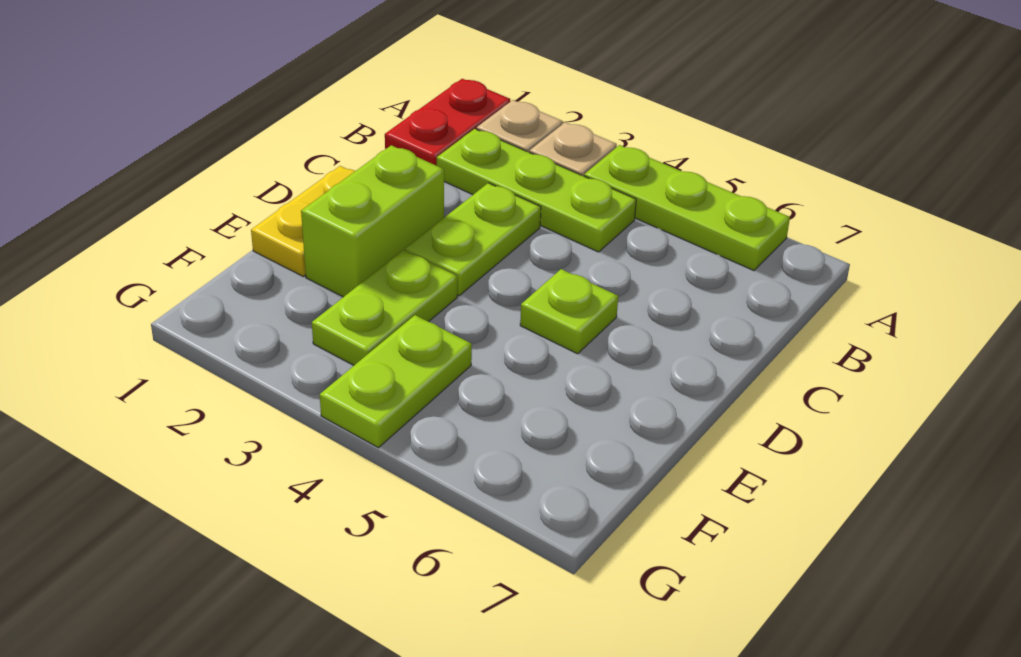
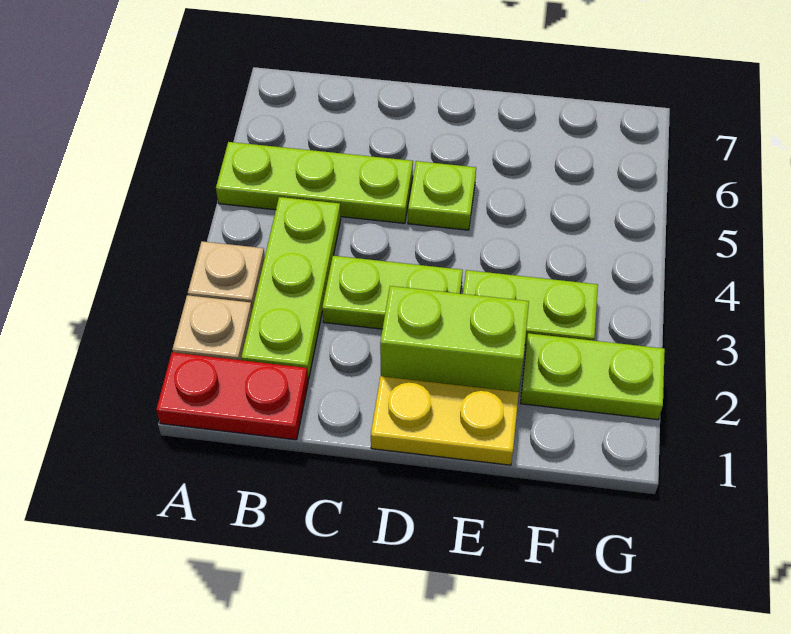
lime 1x3 plate [584,145,790,271] -> lime 1x3 plate turned to [216,142,413,223]
lime 1x2 plate [320,315,472,448] -> lime 1x2 plate moved to [521,333,665,420]

